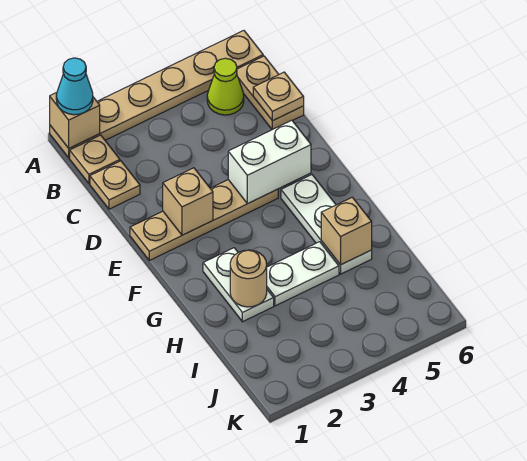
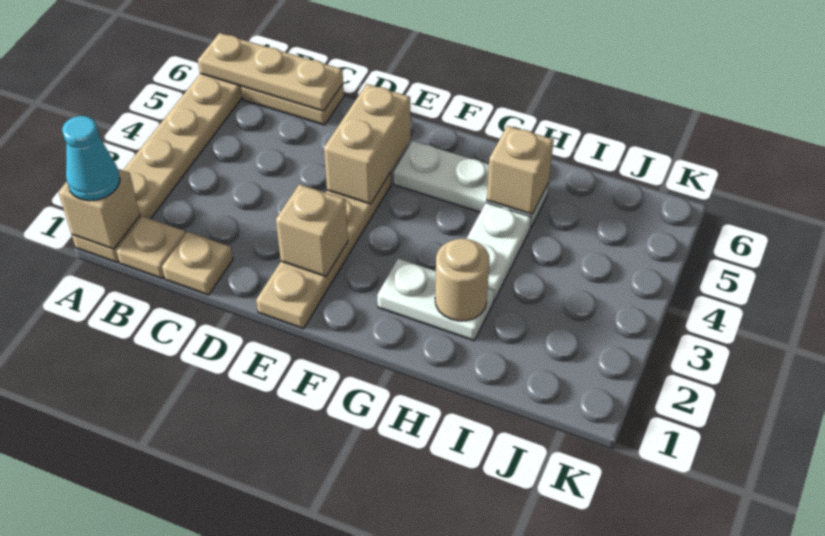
lime 1x1 cone [207,58,244,115] -> none
tan 1x1 plate [253,72,304,121] -> tan 1x3 plate [198,33,343,111]
white 1x2 brick [228,120,311,204] -> tan 1x2 brick [324,84,410,204]

